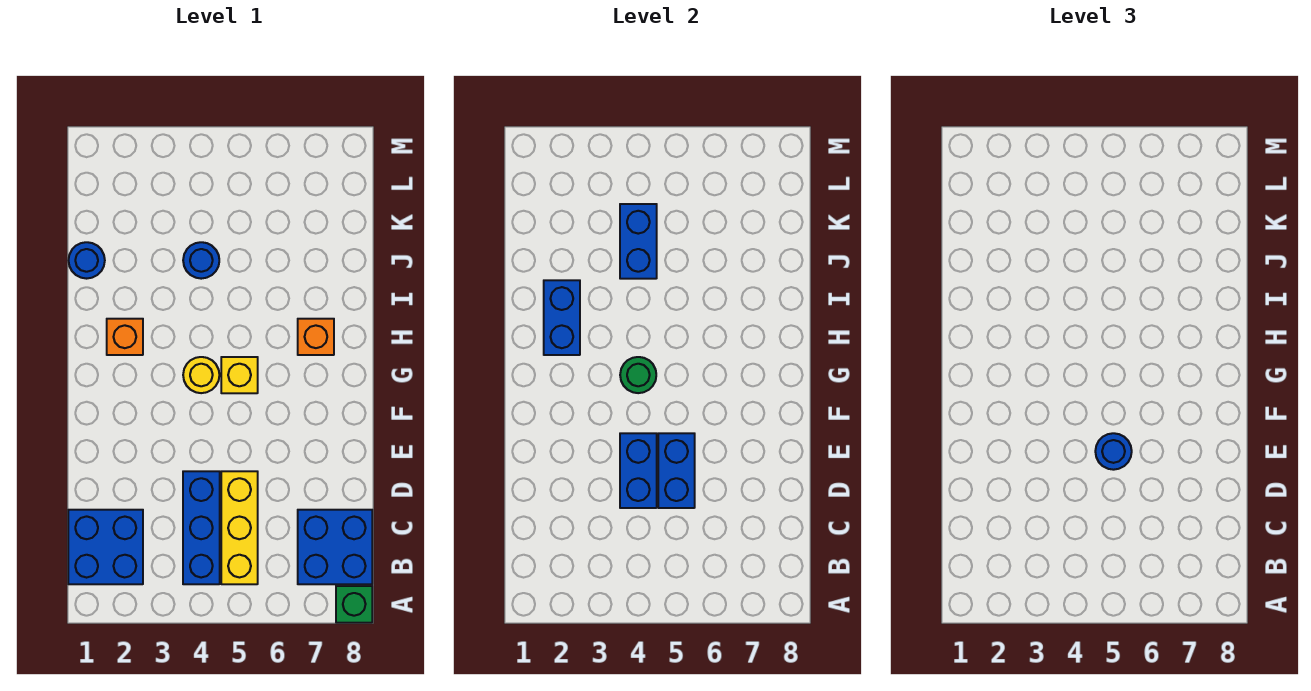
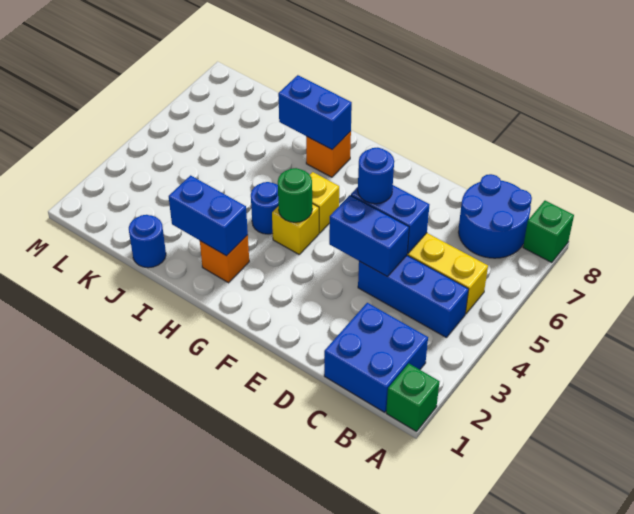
none -> green 1x1 brick [386,364,440,432]
blue 2x2 brick [298,510,372,584] -> blue 2x2 round brick [459,174,532,258]
yellow 1x1 round brick [183,357,219,393] -> yellow 1x1 brick [272,204,319,254]
blue 1x1 round brick [183,242,219,279] -> blue 1x1 round brick moved to [251,182,278,234]
blue 1x2 brick [620,204,657,279] -> blue 1x2 brick moved to [278,75,352,150]

